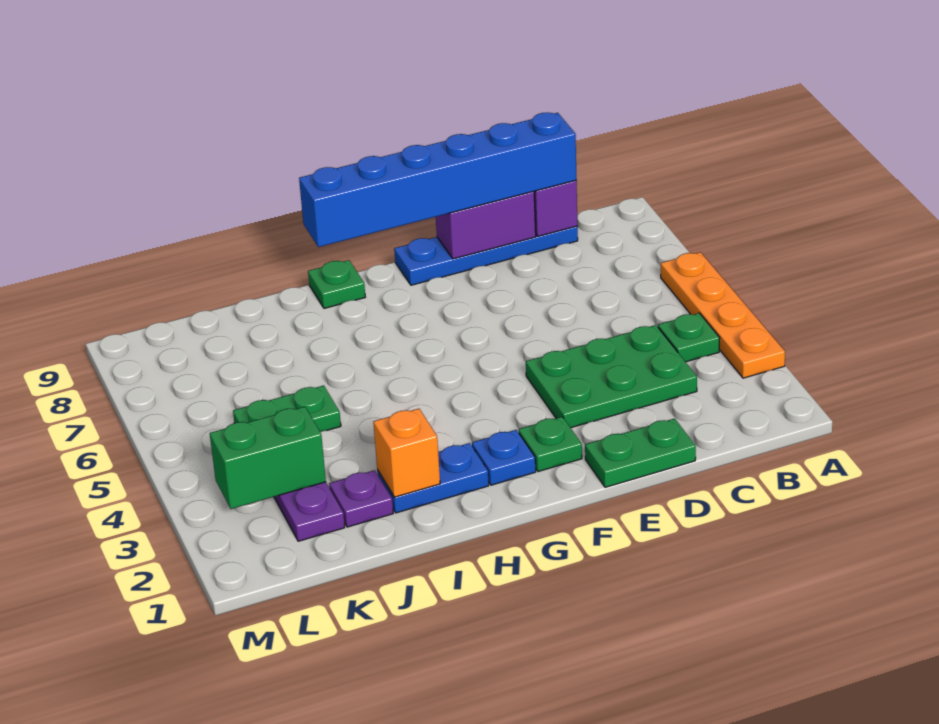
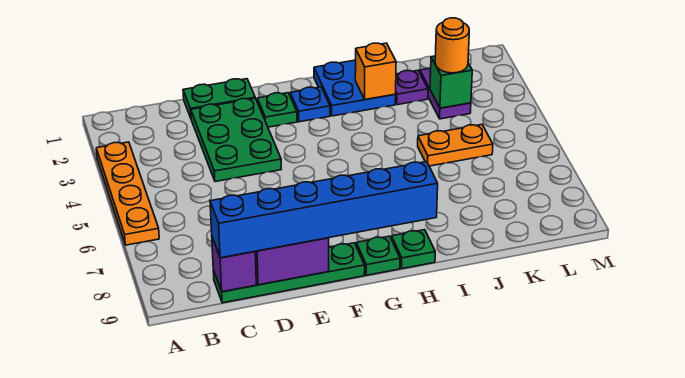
green 1x1 plate [658,313,720,362] -> green 1x1 plate moved to [356,236,400,275]
green 2x3 plate [526,325,697,428] -> green 2x3 plate turned to [191,98,281,182]
blue 1x4 plate [394,226,578,285] -> green 1x4 plate [213,243,365,303]
blue 1x2 plate [377,443,489,513] -> blue 2x2 plate [314,60,396,116]
green 1x2 plate [233,385,341,432] -> orange 1x2 plate [418,125,493,166]
green 1x2 brick [210,407,326,509] -> green 1x1 brick [430,56,472,108]
none -> orange 1x1 round brick [435,18,469,73]

